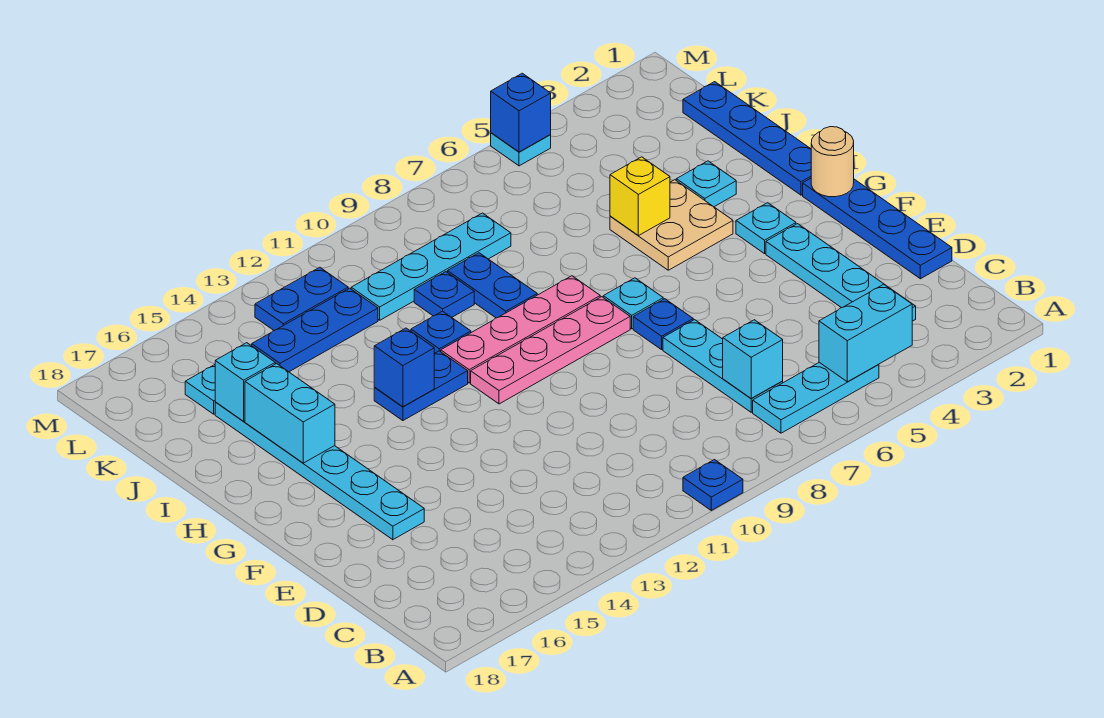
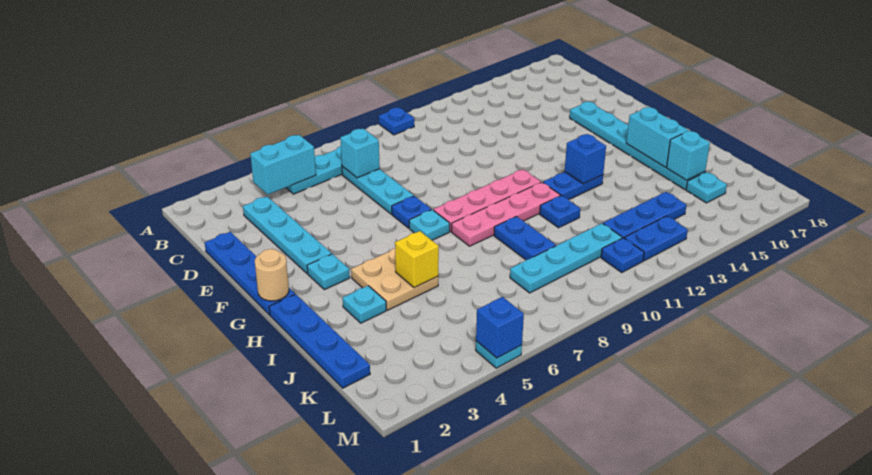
blue 1x1 plate [414,272,474,317] -> blue 1x1 plate moved to [601,238,644,272]

